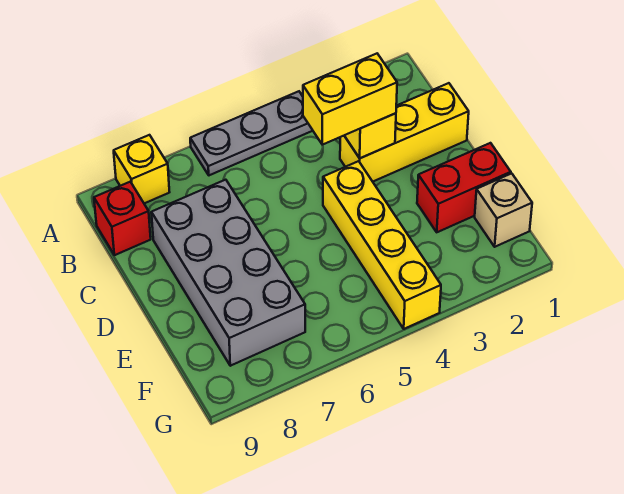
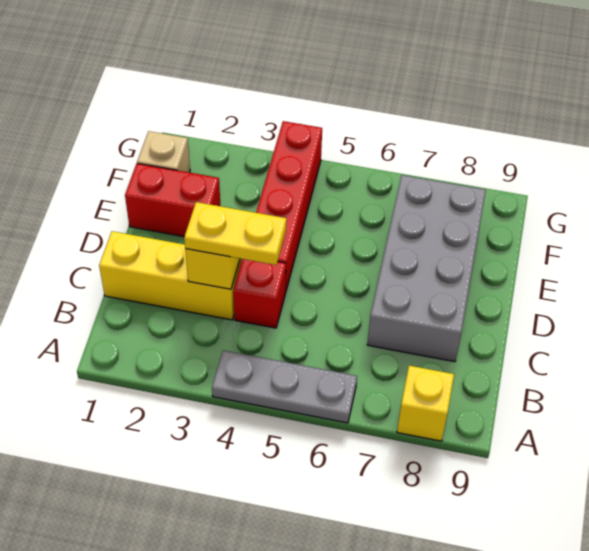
red 1x1 brick [94,182,151,255] -> red 1x1 brick moved to [233,259,286,328]
yellow 1x2 brick [303,54,397,145] -> yellow 1x2 plate [184,202,287,265]
yellow 1x4 brick [323,161,441,329] -> red 1x4 brick [256,121,322,290]

